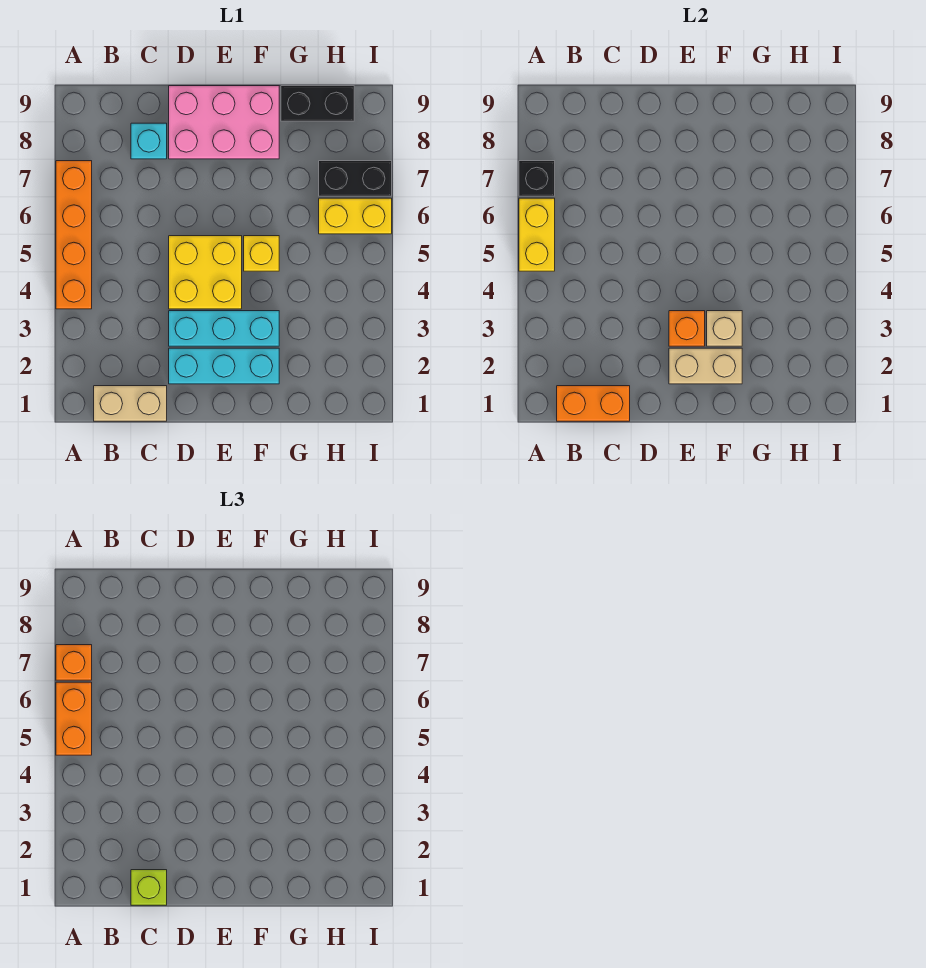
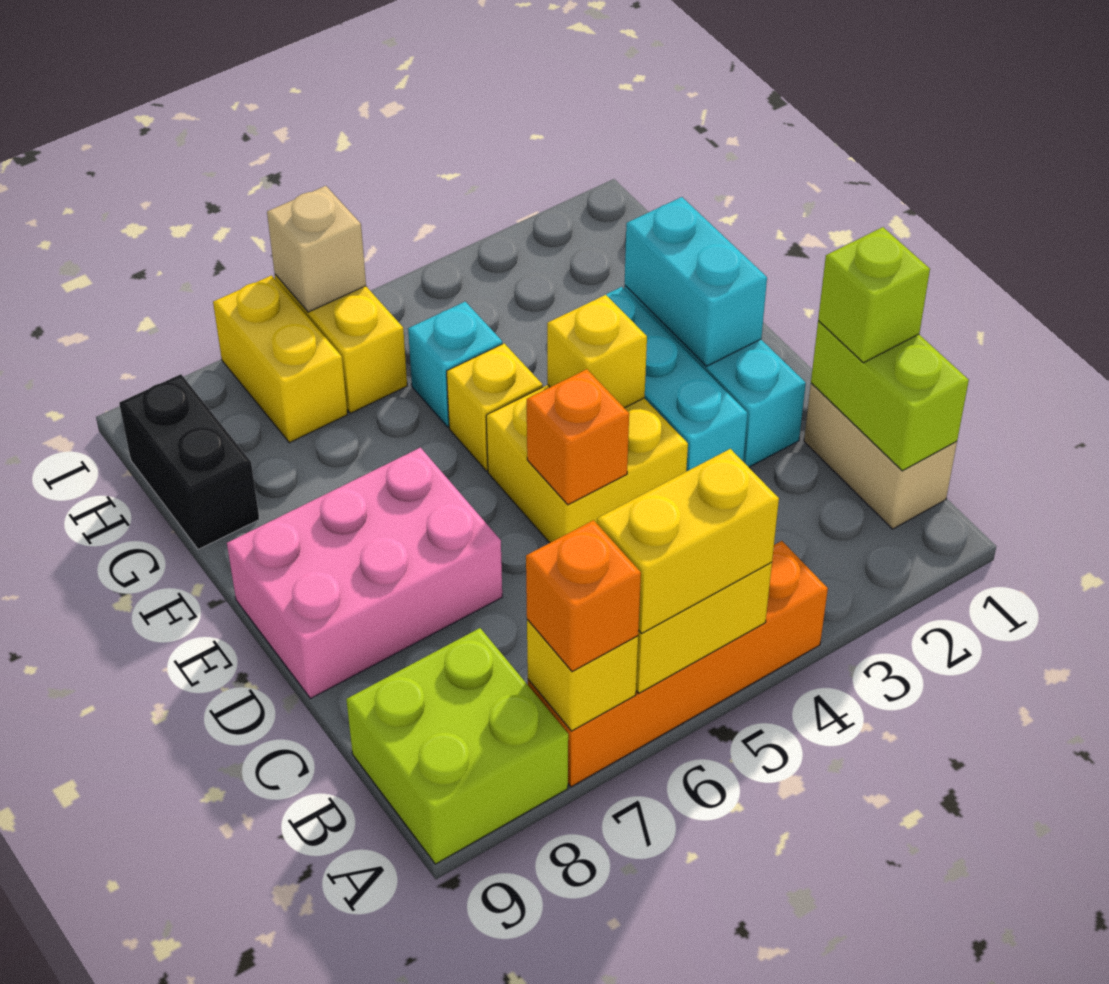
orange 1x2 brick [56,682,92,755] -> yellow 1x2 brick [597,449,779,633]
black 1x1 brick [519,161,555,196] -> yellow 1x1 brick [527,620,638,731]
none -> lime 2x2 brick [346,628,568,864]
orange 1x2 brick [557,386,630,421] -> lime 1x2 brick [811,321,969,471]
cyan 1x1 brick [131,123,167,159] -> cyan 1x1 brick moved to [408,302,502,427]
pink 2x3 brick [169,86,279,159] -> pink 2x3 brick turned to [227,448,502,698]
tan 1x2 brick [669,348,742,384] -> cyan 1x2 brick [625,197,767,366]
orange 1x1 brick [669,311,705,346] -> orange 1x1 brick moved to [527,369,629,505]
none -> yellow 1x1 brick [547,295,647,408]
tan 1x1 brick [707,311,742,346] -> tan 1x1 brick moved to [267,186,366,312]
black 1x2 brick [319,161,392,196] -> yellow 1x2 brick [213,276,347,443]

